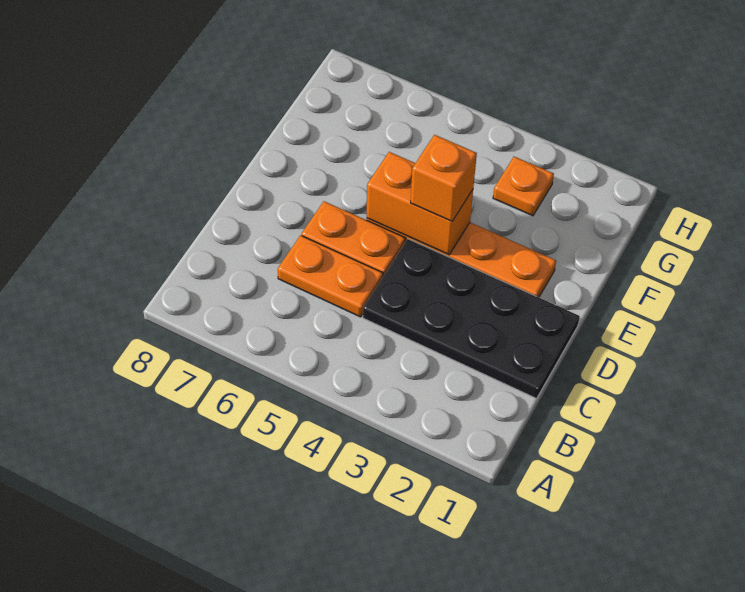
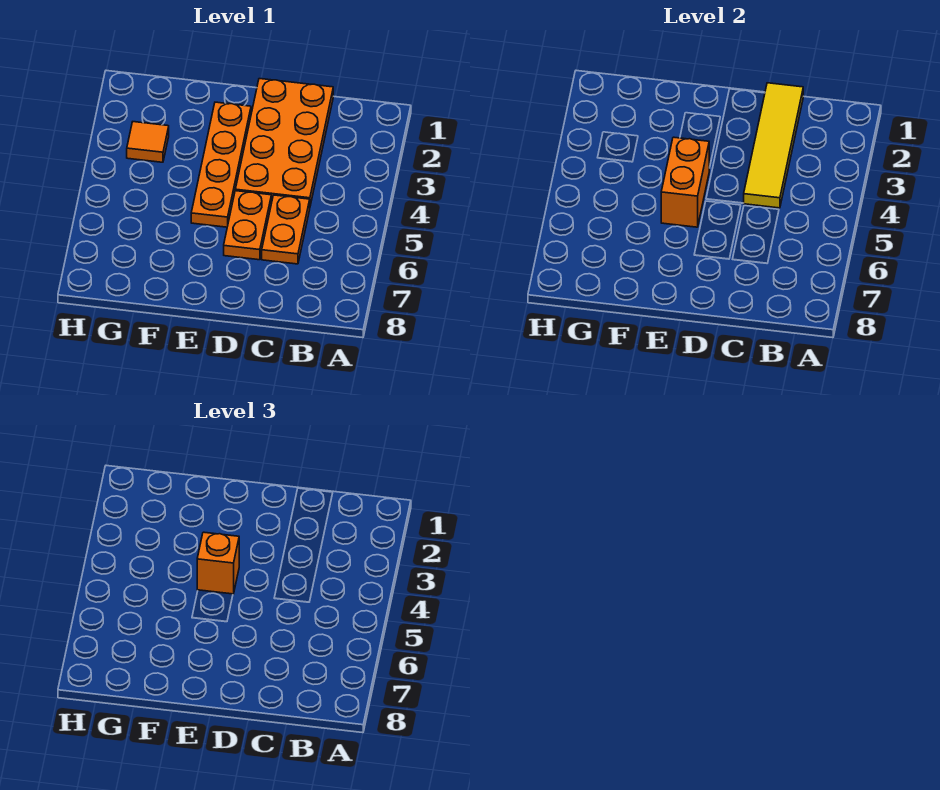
black 2x4 plate [363,239,580,398] -> orange 2x4 plate [235,79,333,206]
none -> yellow 1x4 tile [744,83,803,208]
orange 1x1 plate [493,157,554,216] -> orange 1x1 tile [127,122,169,162]

